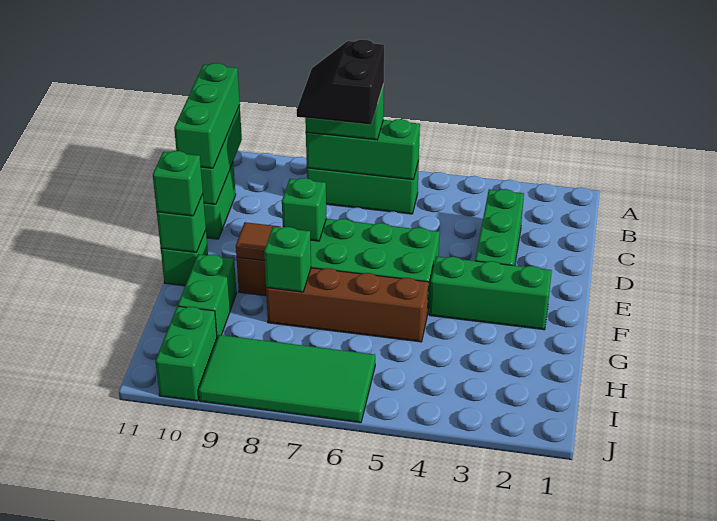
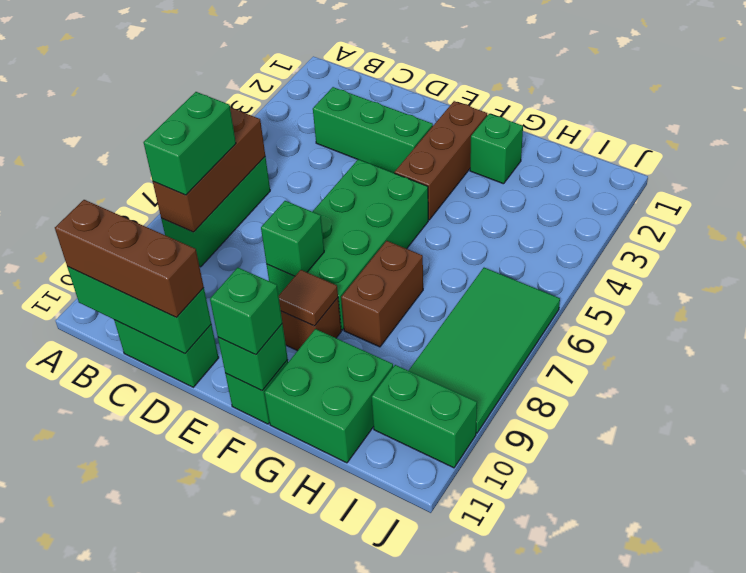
green 1x3 brick [306,119,420,180] -> brown 1x3 brick [153,108,265,232]
black 2x2 slope [297,40,384,125] -> none
green 1x3 brick [174,63,240,168] -> brown 1x3 brick [55,200,204,318]
green 1x3 brick [429,256,552,330] -> brown 1x3 brick [395,101,487,220]
brown 1x4 brick [266,268,428,342] -> brown 1x2 brick [341,241,423,347]
green 1x1 brick [264,227,311,292] -> green 1x1 brick moved to [470,114,523,184]
green 1x2 brick [178,254,237,338] -> green 2x2 brick [264,329,393,463]

